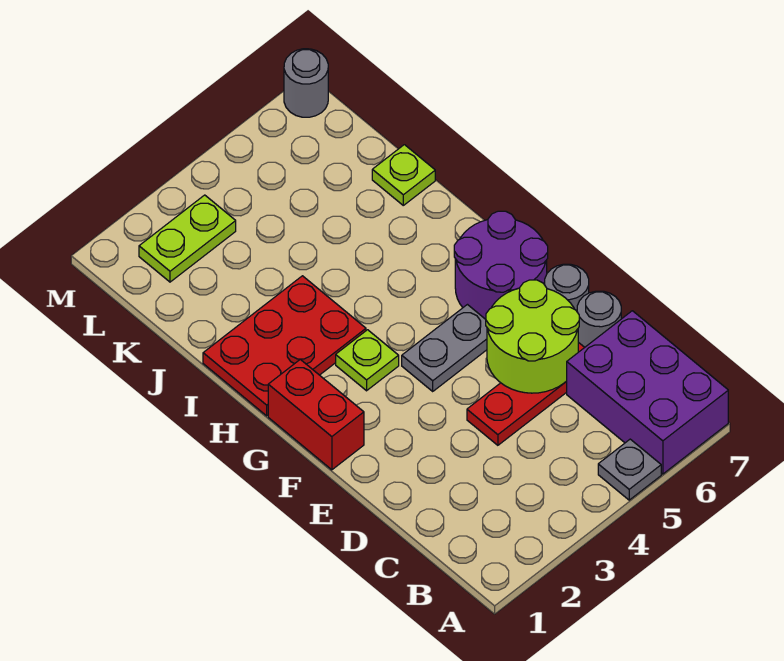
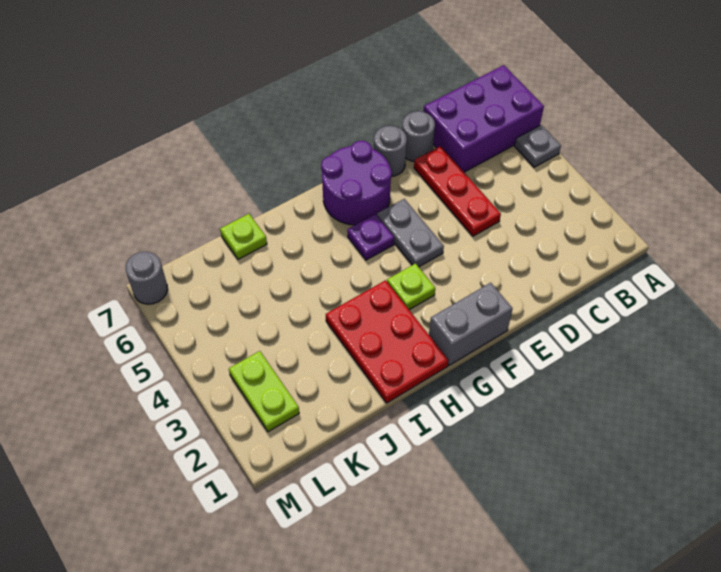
lime 2x2 round brick [486,280,579,393] -> none
red 1x2 brick [268,359,364,470] -> grey 1x2 brick [429,283,513,365]
none -> purple 1x1 plate [347,214,394,260]

